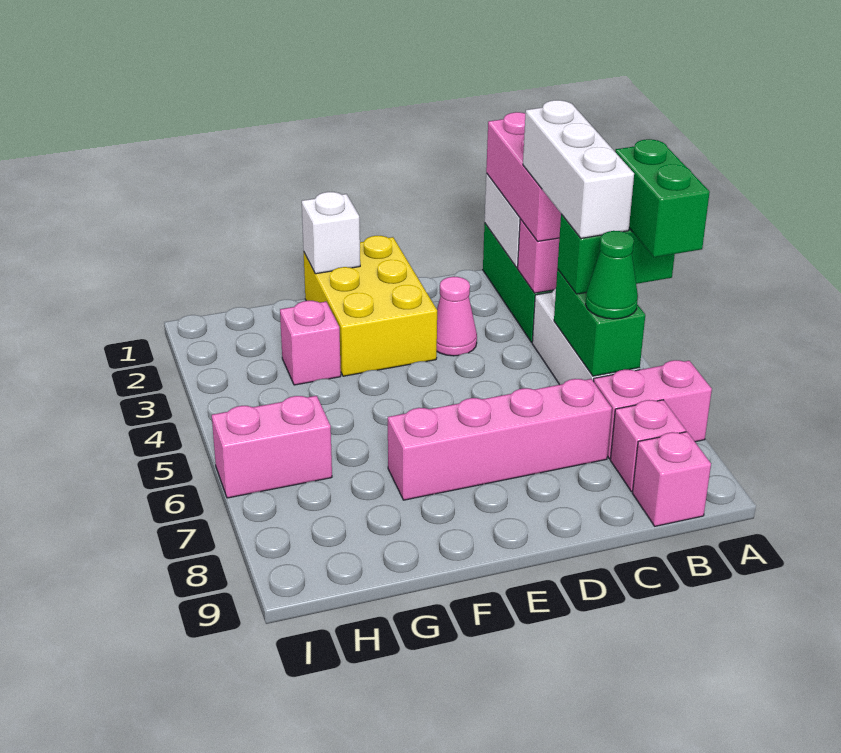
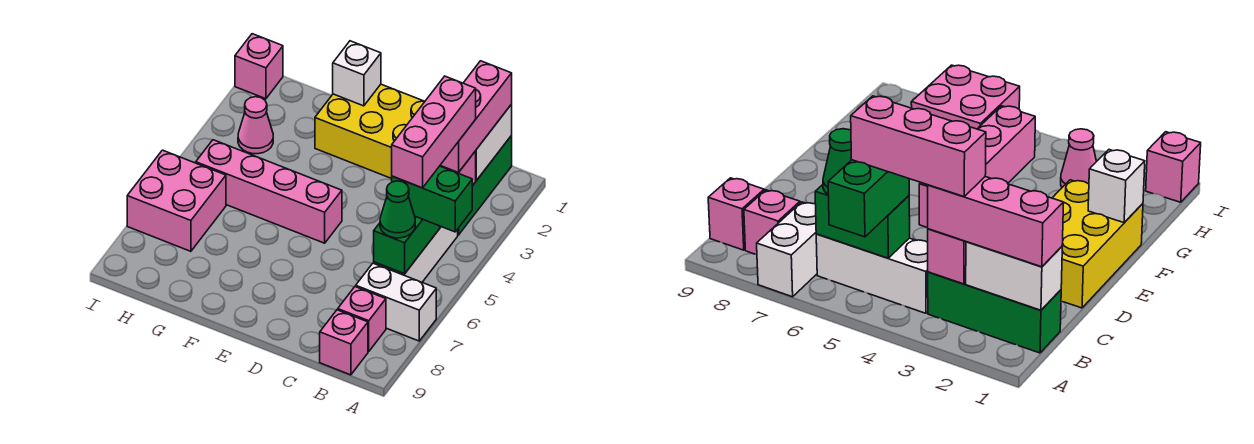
green 1x2 brick [615,139,710,257] -> none
pink 1x2 brick [594,360,712,459] -> white 1x2 brick [356,263,436,341]
white 1x3 brick [523,100,634,238] -> pink 1x3 brick [392,76,476,188]
pink 1x4 brick [388,379,612,500] -> pink 1x4 brick moved to [196,140,342,243]
pink 1x1 cone [437,277,477,356] -> pink 1x1 cone moved to [238,97,273,154]
yellow 2x3 brick [304,236,437,376] -> yellow 2x3 brick turned to [315,84,425,179]
pink 1x1 brick [280,301,341,385] -> pink 1x1 brick moved to [235,34,283,99]
pink 1x2 brick [212,396,332,498] -> pink 2x2 brick [127,150,226,251]

